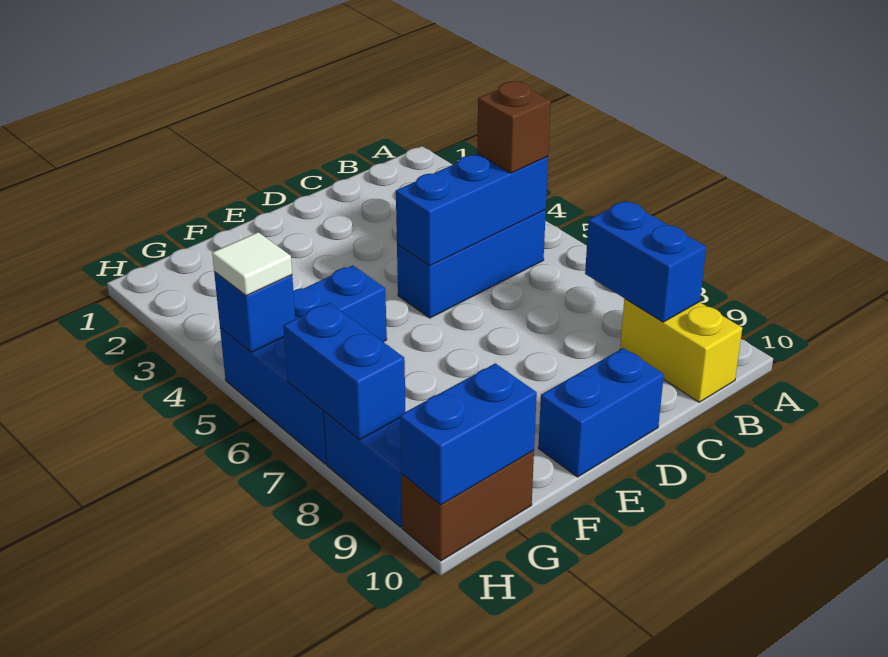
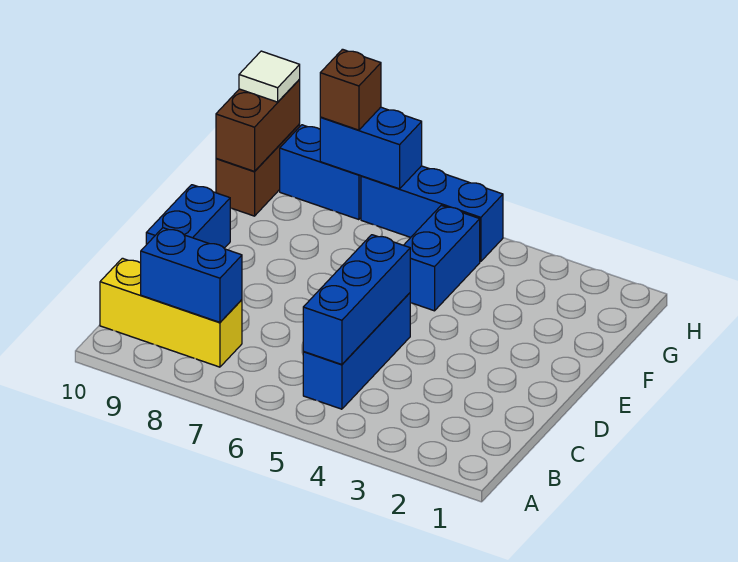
brown 1x1 brick [477,82,551,173] -> brown 1x1 brick moved to [320,49,381,130]
yellow 1x2 brick [620,299,742,402] -> yellow 1x3 brick [100,258,242,367]
blue 1x2 brick [400,363,537,505] -> brown 1x2 brick [216,80,300,171]
blue 1x1 brick [214,272,295,352] -> none
white 1x1 tile [212,232,292,296] -> white 1x1 tile moved to [239,51,300,102]

